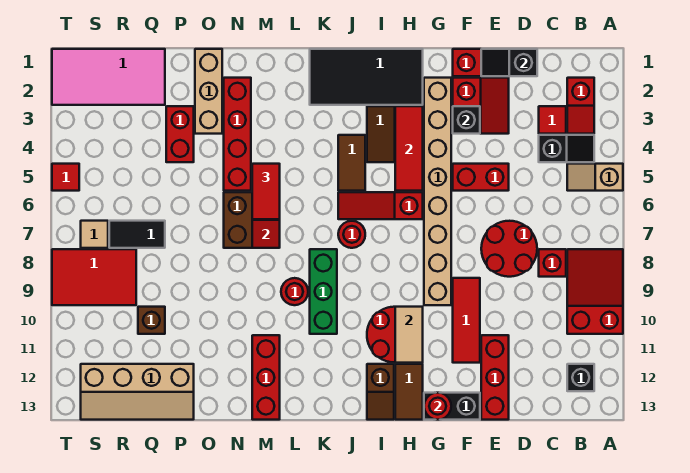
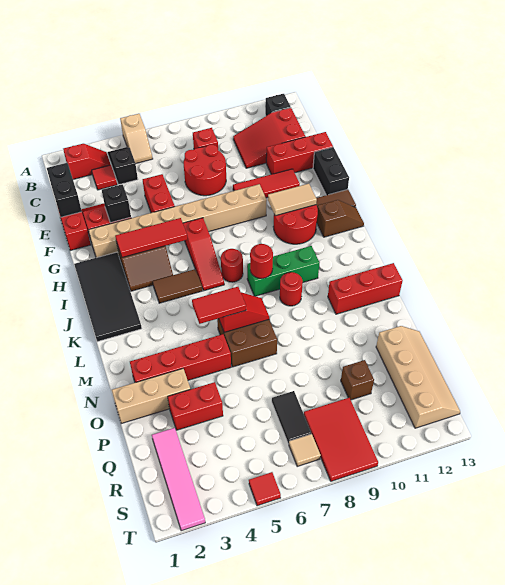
red 2x3 slope [567,249,623,334] -> red 2x3 slope moved to [233,108,305,168]
black 1x2 slope [481,49,537,76] -> black 1x2 brick [47,163,82,217]
red 1x1 round brick [424,393,451,420] -> red 1x1 round brick moved to [250,244,273,278]
pink 2x4 tile [52,49,165,105] -> pink 1x4 tile [152,428,205,531]

